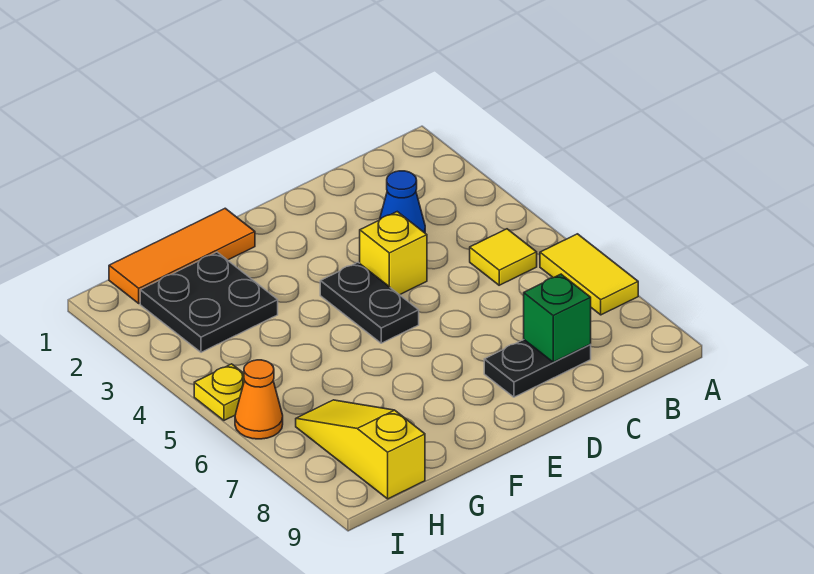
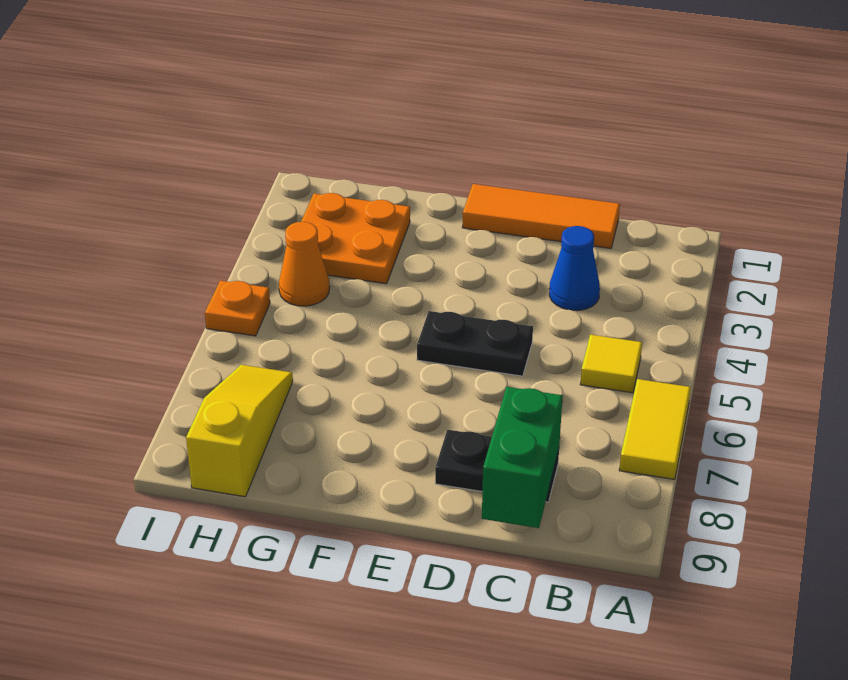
green 1x1 brick [524,274,591,362] -> green 1x2 brick [482,387,562,528]
yellow 1x1 brick [360,212,427,295] -> none
black 1x2 plate [320,262,419,343] -> black 1x2 plate turned to [417,311,533,376]
orange 1x3 tile [109,208,255,303] -> orange 1x3 tile moved to [462,184,620,248]
black 2x2 plate [140,252,278,352] -> orange 2x2 plate [301,193,410,284]
yellow 1x1 plate [194,364,244,420] -> orange 1x1 plate [205,280,270,336]
orange 1x1 cone [235,360,283,439] -> orange 1x1 cone moved to [279,222,330,306]

